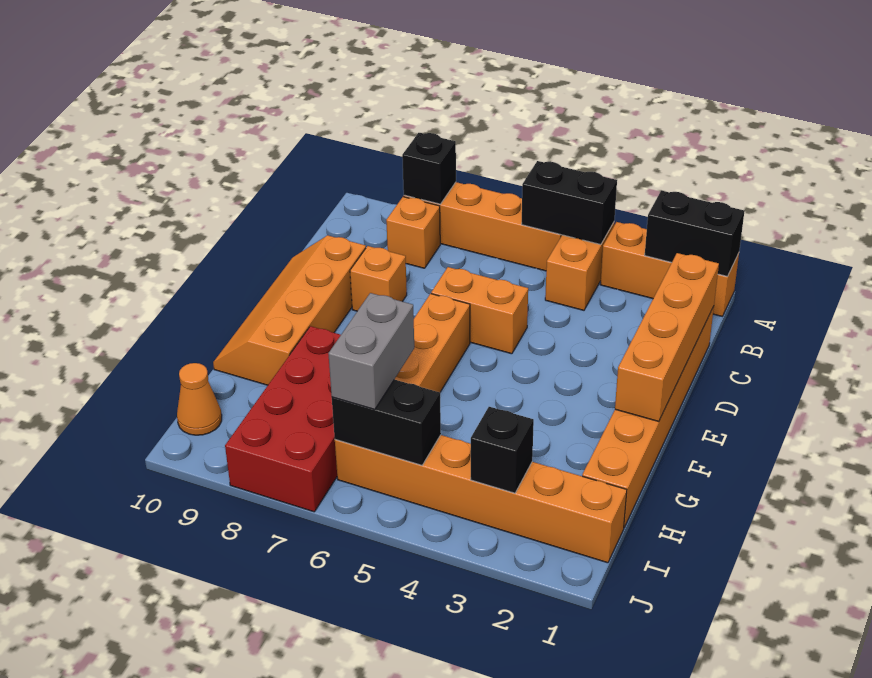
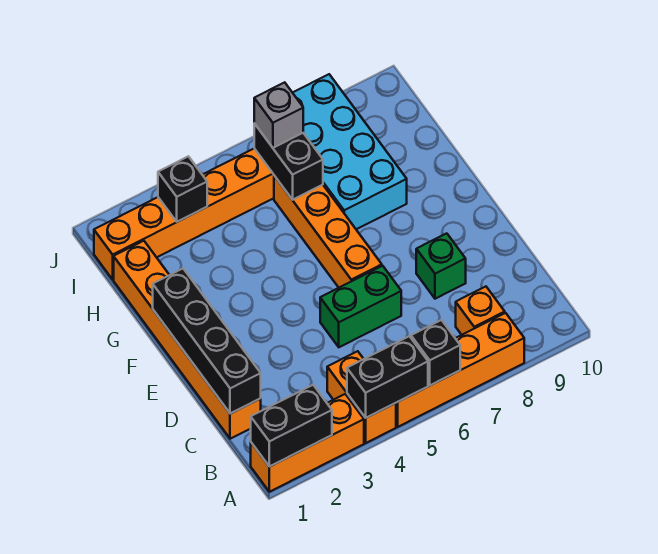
black 1x1 brick [402,133,456,204] -> black 1x1 brick moved to [411,320,460,385]
orange 1x4 brick [615,253,719,422] -> black 1x4 brick [153,269,261,414]
orange 1x2 brick [431,267,528,354] -> green 1x2 brick [320,266,401,347]
orange 1x1 brick [350,246,407,311] -> green 1x1 brick [416,233,466,299]
orange 2x4 slope [213,235,366,385] -> none
red 2x4 brick [225,326,341,512] -> cyan 2x4 brick [293,74,407,229]
grey 1x2 brick [328,293,414,409] -> grey 1x1 brick [254,82,303,148]
black 1x2 brick [332,379,441,465] -> black 1x2 brick turned to [254,124,323,200]
orange 1x1 cone [177,363,222,435] -> none

